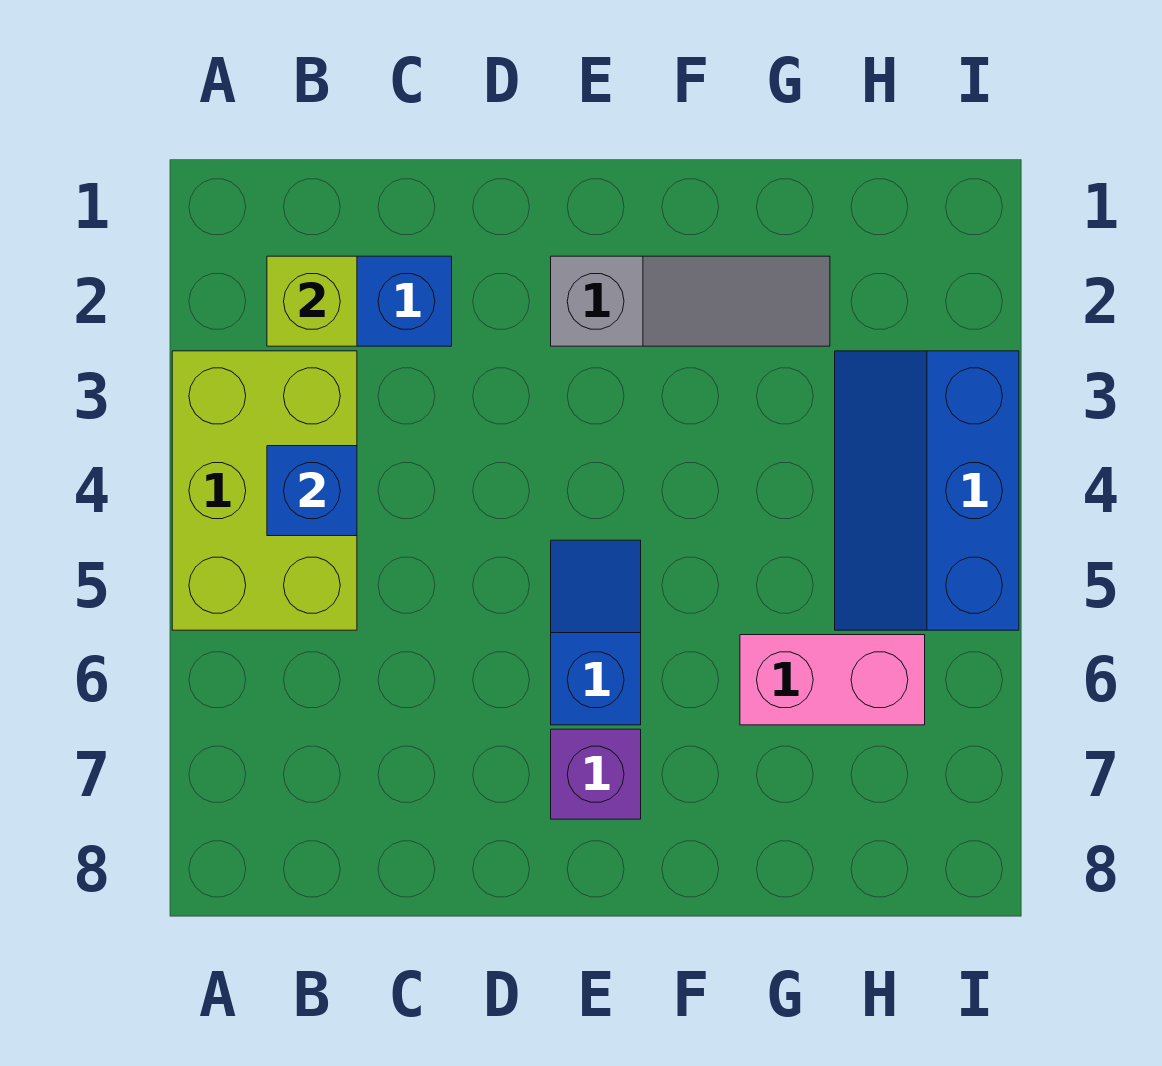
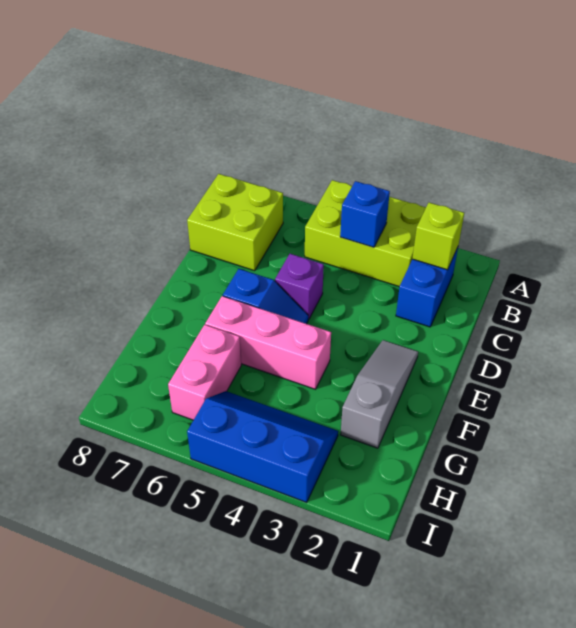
none -> lime 2x2 brick [187,174,283,271]
grey 1x3 slope [551,256,830,346] -> grey 1x3 slope turned to [341,340,418,448]
purple 1x1 brick [551,729,641,819] -> purple 1x1 brick moved to [275,254,324,319]
none -> pink 1x3 brick [205,296,331,389]

